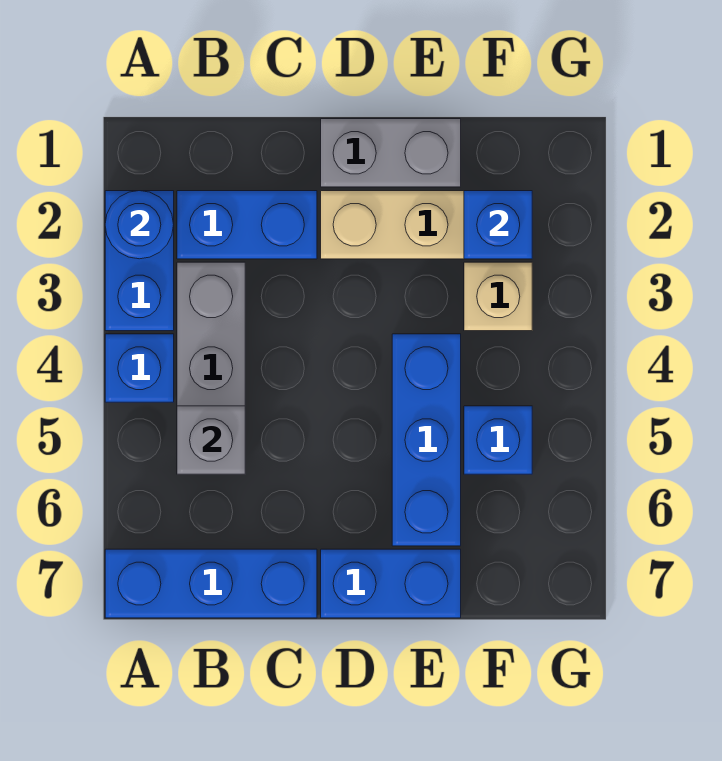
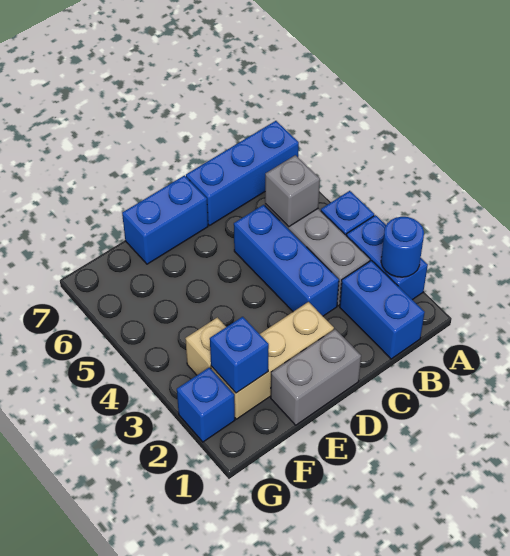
blue 1x2 brick [177,191,317,259] -> blue 1x2 brick turned to [340,260,425,359]
blue 1x3 brick [392,334,461,546] -> blue 1x3 brick moved to [234,205,339,316]
blue 1x1 brick [464,406,532,474] -> blue 1x1 brick moved to [177,367,235,442]

